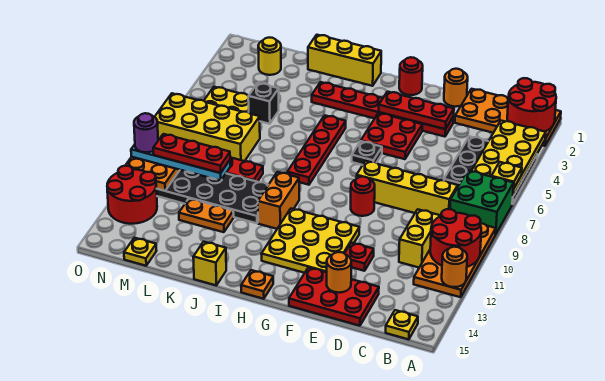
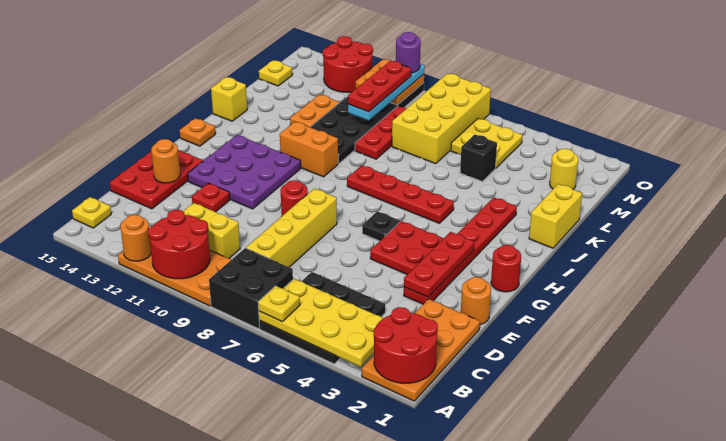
green 2x2 brick [450,171,514,234] -> black 2x2 brick [209,248,293,328]
yellow 3x3 plate [261,209,359,273] -> purple 3x3 plate [188,135,301,209]
yellow 1x3 brick [308,35,381,86] -> yellow 1x2 brick [529,184,582,248]

